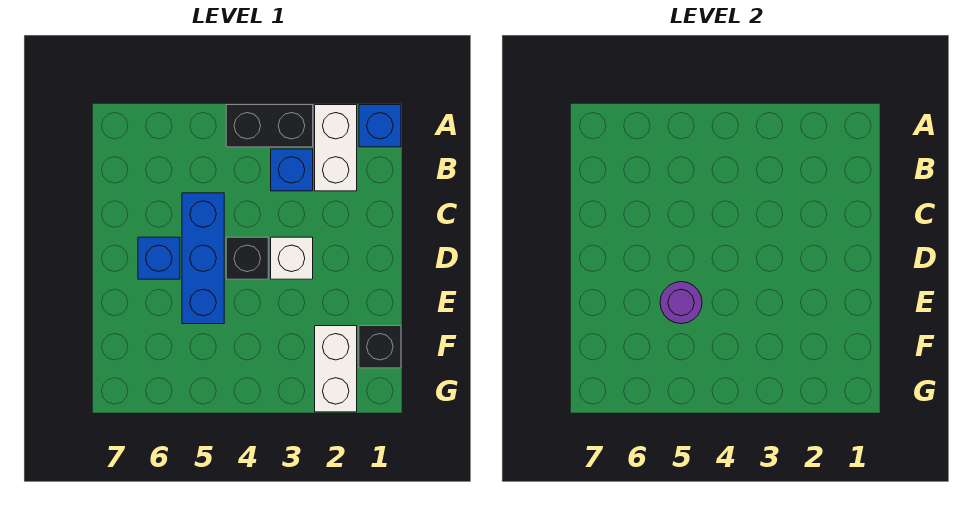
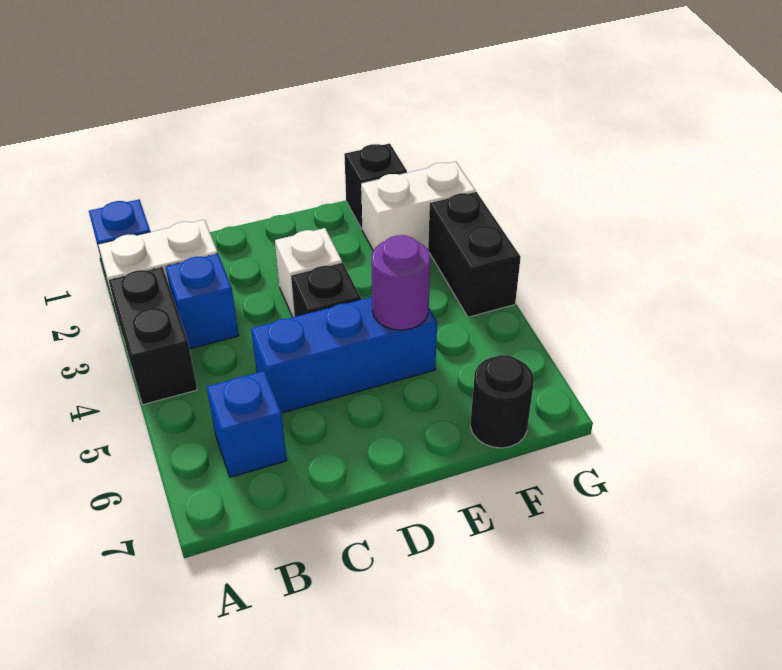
blue 1x1 brick [138,237,180,279] -> blue 1x1 brick moved to [207,371,287,477]
none -> black 1x1 round brick [470,355,534,448]
none -> black 1x2 brick [428,192,521,317]

